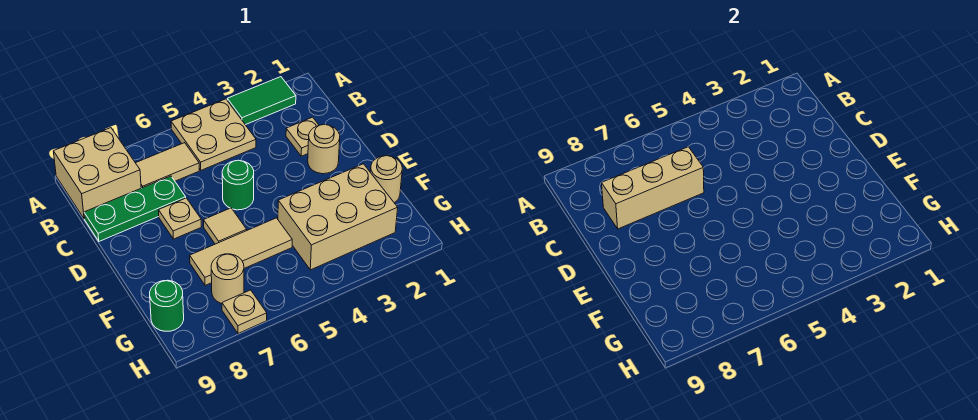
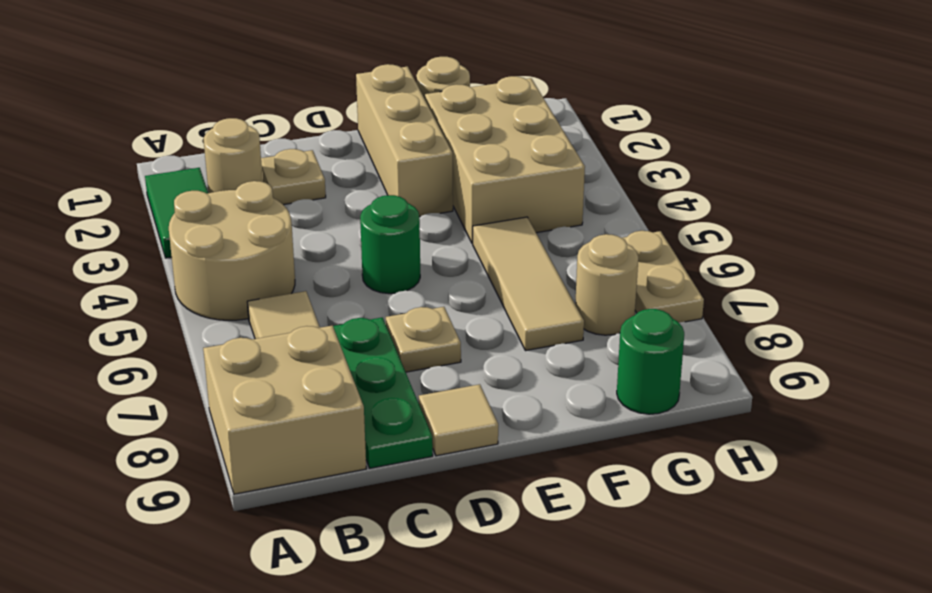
tan 2x2 plate [171,99,256,170] -> tan 2x2 round brick [169,181,295,320]
tan 1x3 brick [601,147,704,229] -> tan 1x3 brick moved to [356,64,453,217]
tan 1x1 round brick [308,124,340,174] -> tan 1x1 round brick moved to [204,118,263,193]
tan 1x1 tile [203,208,247,244] -> tan 1x1 tile moved to [419,384,498,456]
tan 1x1 plate [222,290,267,333] -> tan 1x2 plate [623,231,704,323]

